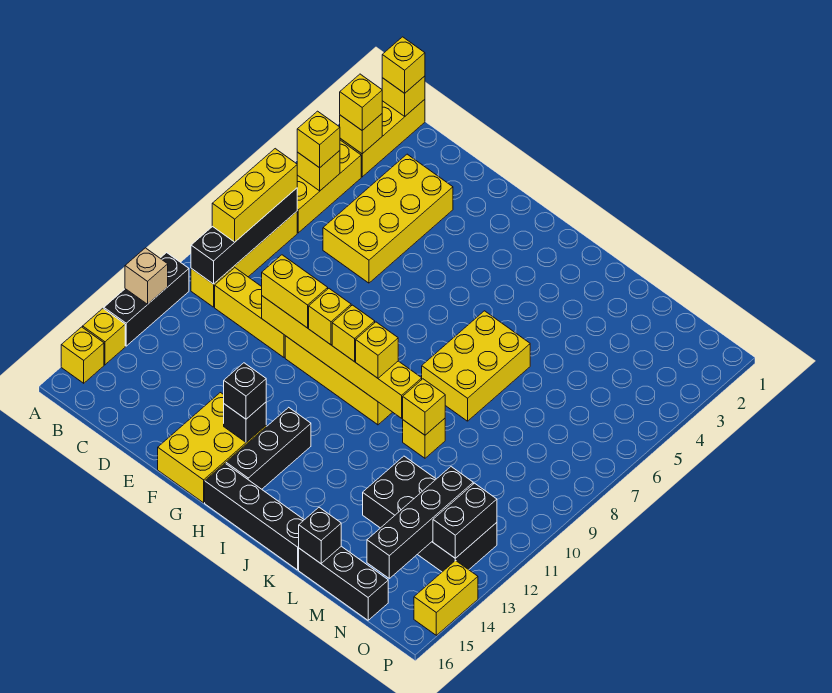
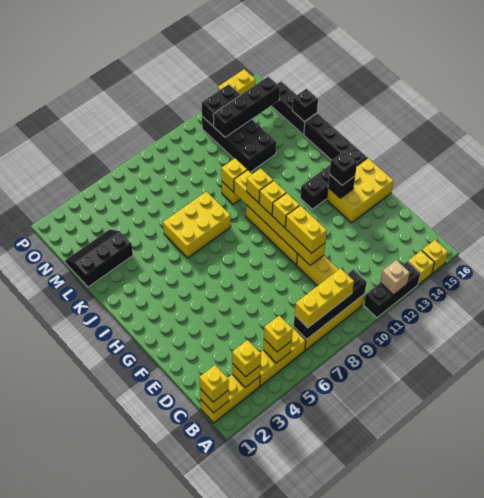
yellow 2x4 brick [323,154,453,283] -> none
none -> black 2x3 slope [65,229,133,287]

